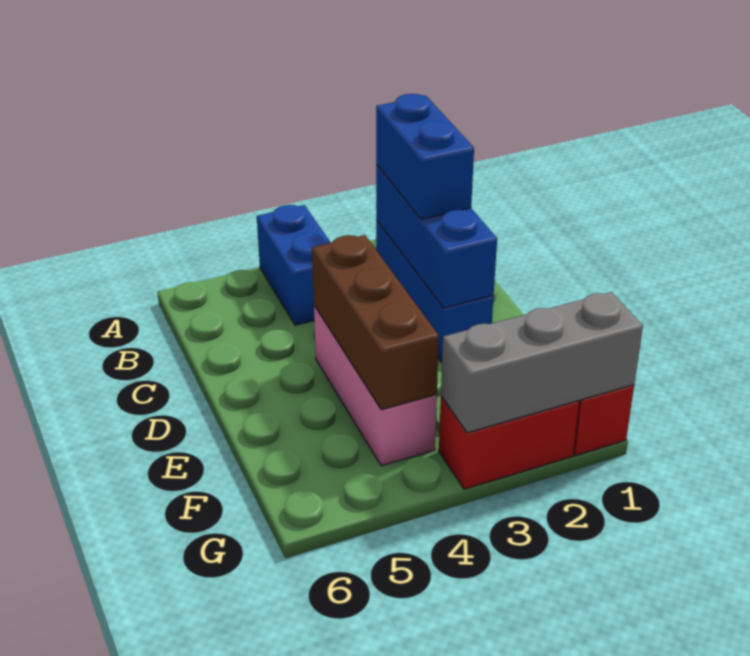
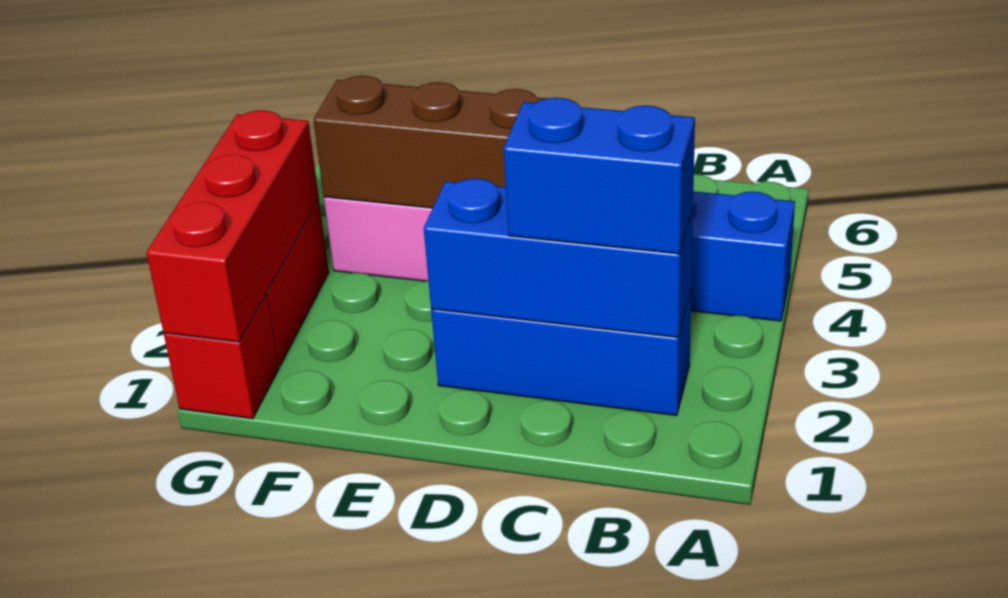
grey 1x3 brick [441,292,643,433] -> red 1x3 brick [146,110,319,342]

